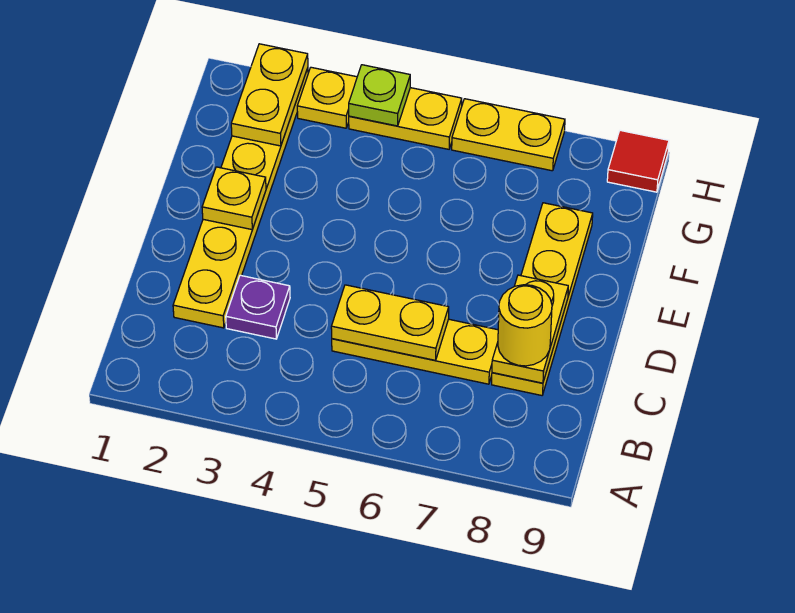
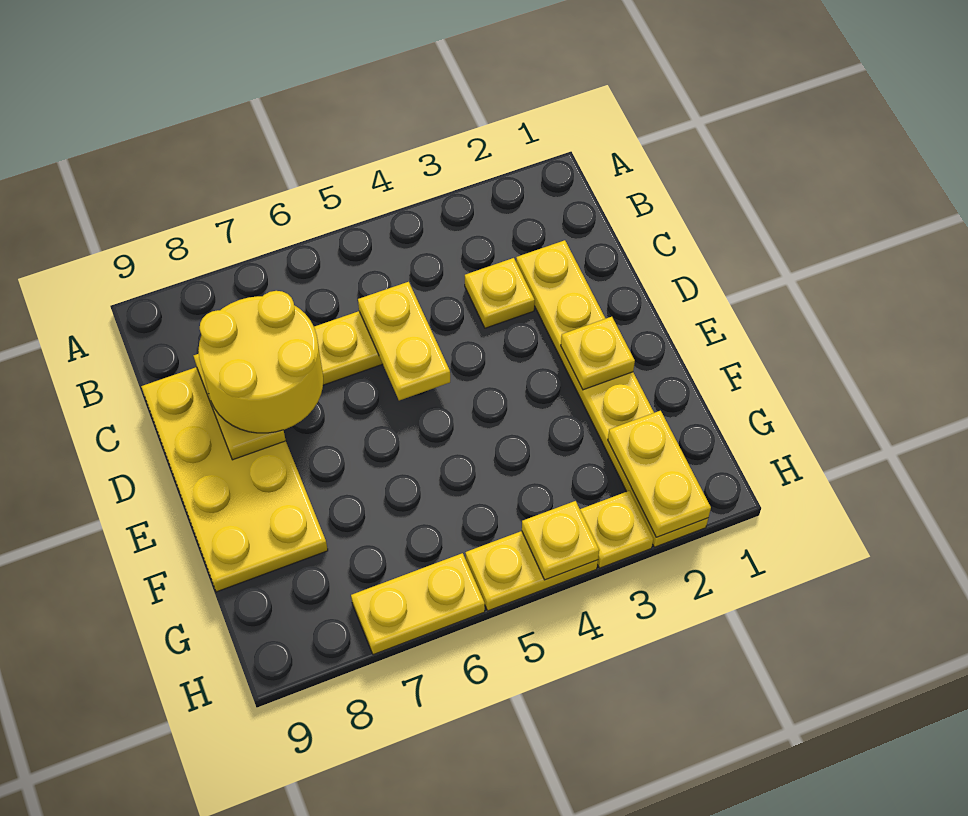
purple 1x1 plate [226,275,290,339] -> yellow 1x1 plate [465,258,535,328]
yellow 1x2 plate [331,285,449,360] -> yellow 1x2 plate turned to [358,282,450,400]
yellow 1x4 plate [492,203,593,395] -> yellow 2x4 plate [141,367,328,592]
yellow 1x1 round brick [498,285,552,366] -> yellow 2x2 round brick [198,291,323,433]
lime 1x1 plate [349,65,410,126] -> yellow 1x1 plate [522,501,599,580]
red 1x1 tile [607,130,669,192] -> none

